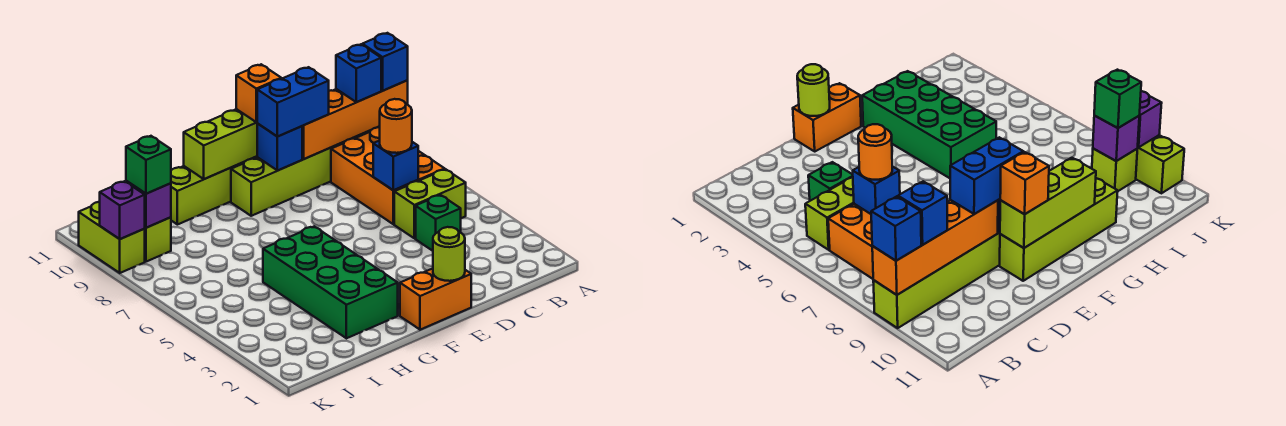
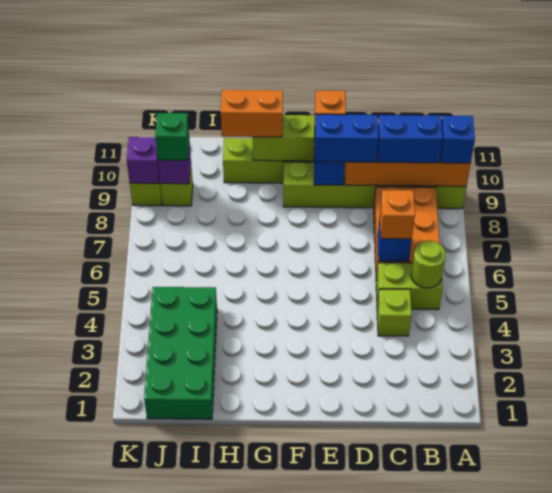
blue 1x1 brick [336,44,381,102] -> blue 1x2 brick [377,115,443,163]
green 1x1 brick [416,195,461,251] -> lime 1x1 brick [377,289,412,336]
orange 1x1 round brick [379,99,412,153] -> orange 1x1 brick [380,190,415,239]
orange 1x2 brick [400,269,471,330] -> orange 1x2 brick moved to [221,90,283,137]
lime 1x1 round brick [433,227,465,281] -> lime 1x1 round brick moved to [411,241,445,288]
green 2x4 brick [263,226,398,338] -> green 2x4 brick moved to [144,287,217,419]

